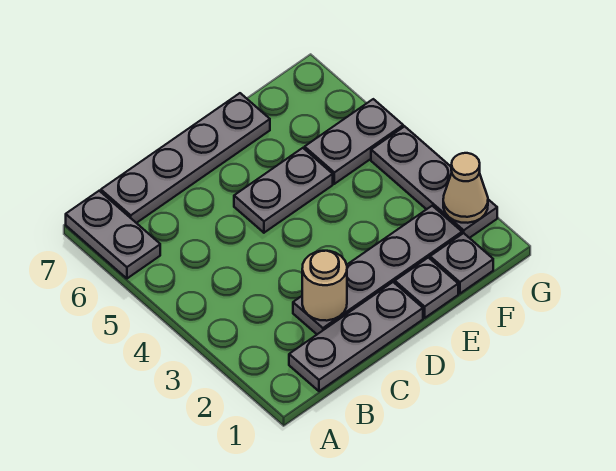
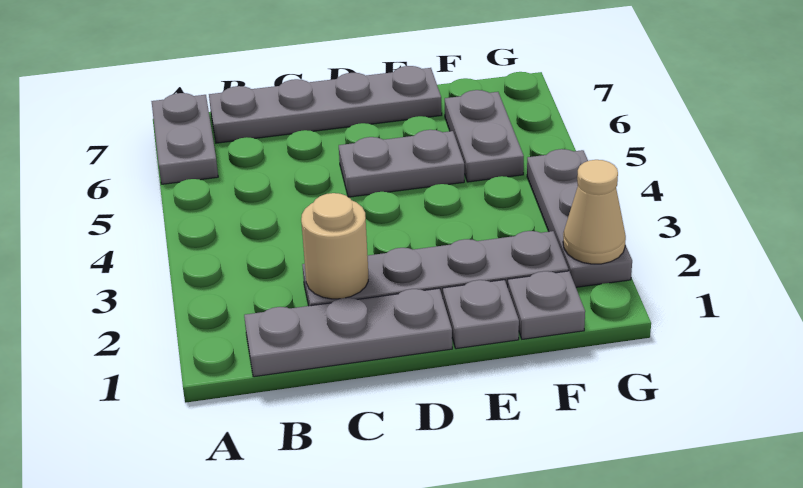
grey 1x2 plate [305,99,403,184] -> grey 1x2 plate turned to [445,90,524,182]

